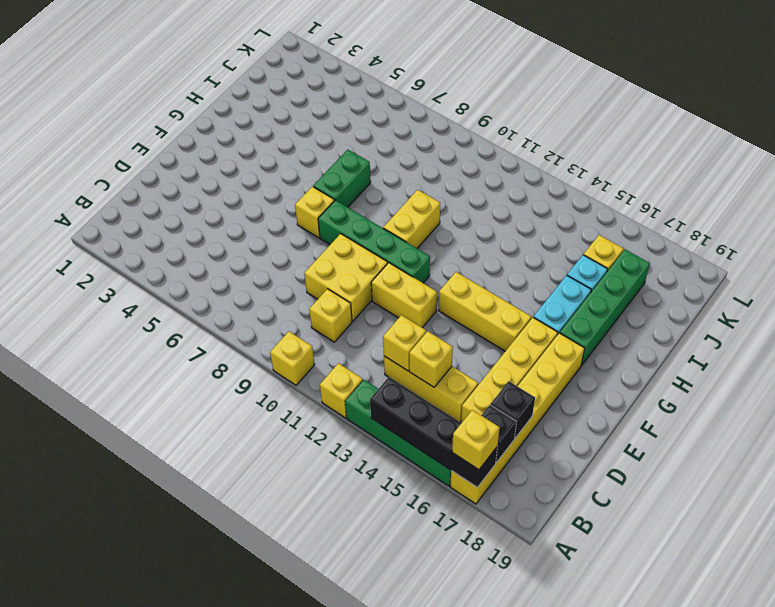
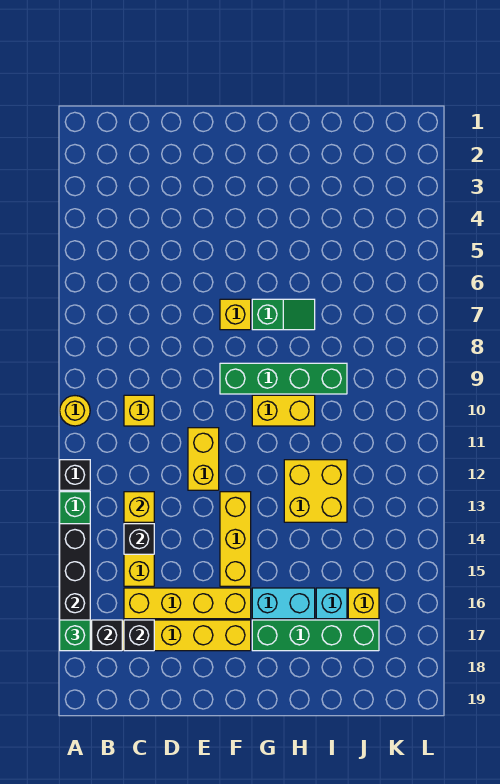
yellow 1x1 brick [270,332,315,385] -> yellow 1x1 round brick [60,396,90,426]
yellow 1x1 brick [320,363,363,418] -> black 1x1 brick [60,460,90,490]
yellow 1x1 brick [452,410,500,470] -> green 1x1 brick [60,620,90,651]
yellow 1x1 brick [409,331,453,387] -> black 1x1 brick [124,524,154,554]
yellow 2x2 brick [304,234,388,321] -> yellow 2x2 brick moved to [284,460,347,522]
green 1x4 brick [318,200,430,283] -> green 1x4 brick turned to [220,363,347,394]
green 1x2 brick [313,150,371,207] -> green 1x2 slope [252,299,315,330]

